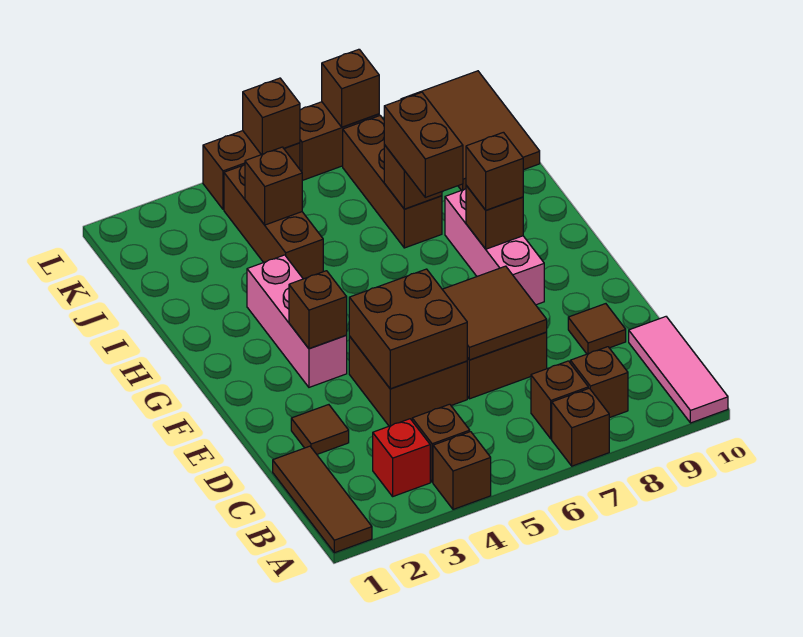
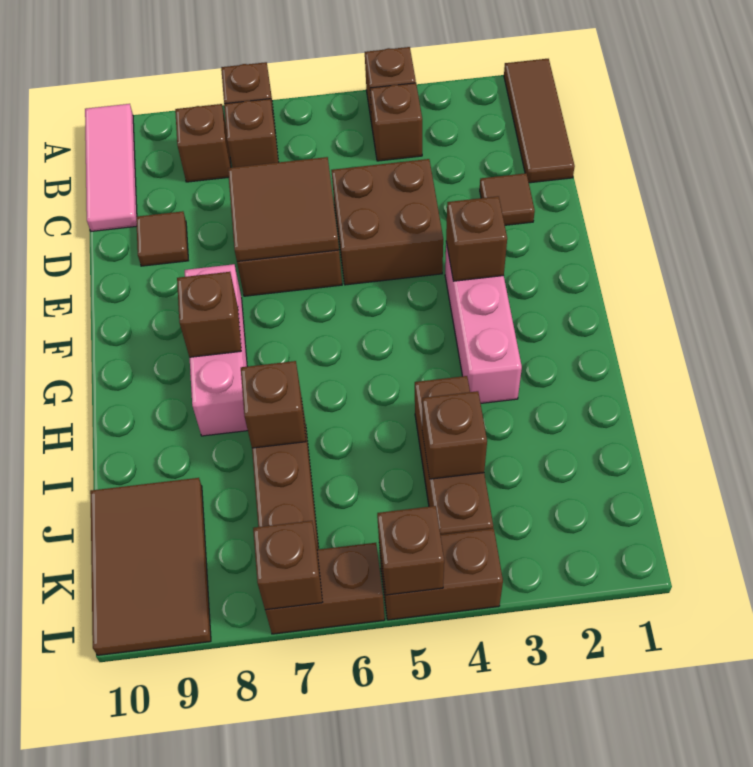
red 1x1 brick [373,419,430,496] -> none
brown 2x2 brick [349,269,467,389] -> none
brown 1x1 brick [466,132,523,210] -> none
brown 1x2 brick [384,92,463,197] -> none

